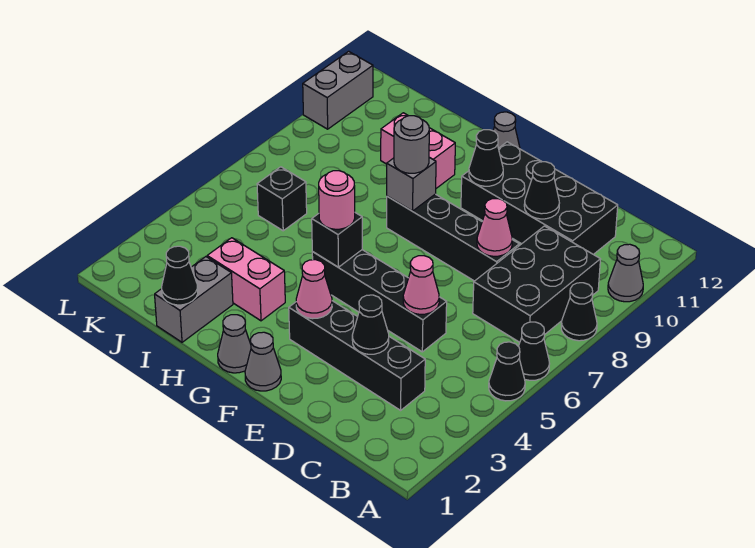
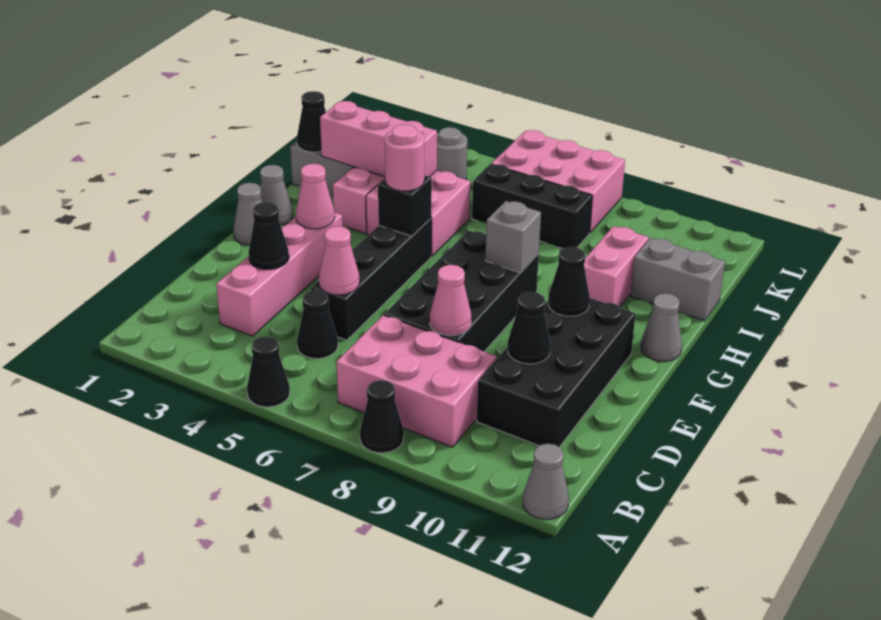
black 1x1 cone [518,322,550,380] -> black 1x1 cone moved to [297,290,338,359]
grey 1x1 cone [608,244,643,302] -> grey 1x1 cone moved to [523,444,569,519]
black 2x3 brick [473,226,600,342] -> pink 2x3 brick [336,315,497,447]
black 1x4 brick [289,301,425,410] -> pink 1x4 brick [216,212,342,336]
black 1x4 brick [387,194,519,281] -> black 2x4 brick [384,230,539,352]
grey 1x1 round brick [394,116,429,173] -> grey 1x1 round brick moved to [437,127,467,180]
none -> pink 2x2 brick [366,170,470,256]
none -> pink 1x3 brick [320,101,437,177]
black 1x1 brick [257,167,307,231] -> black 1x3 brick [472,164,592,249]
none -> pink 2x3 brick [491,130,625,233]
grey 1x2 brick [303,51,373,129] -> grey 1x2 brick moved to [631,238,725,321]

